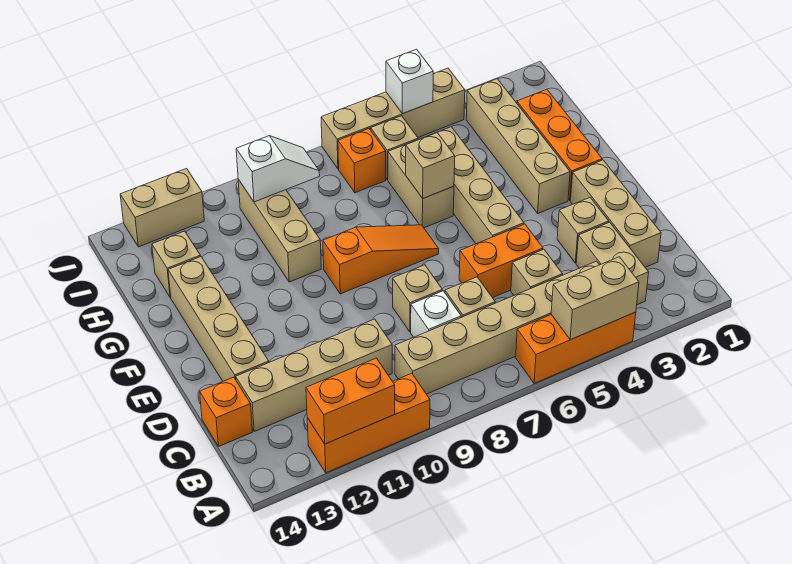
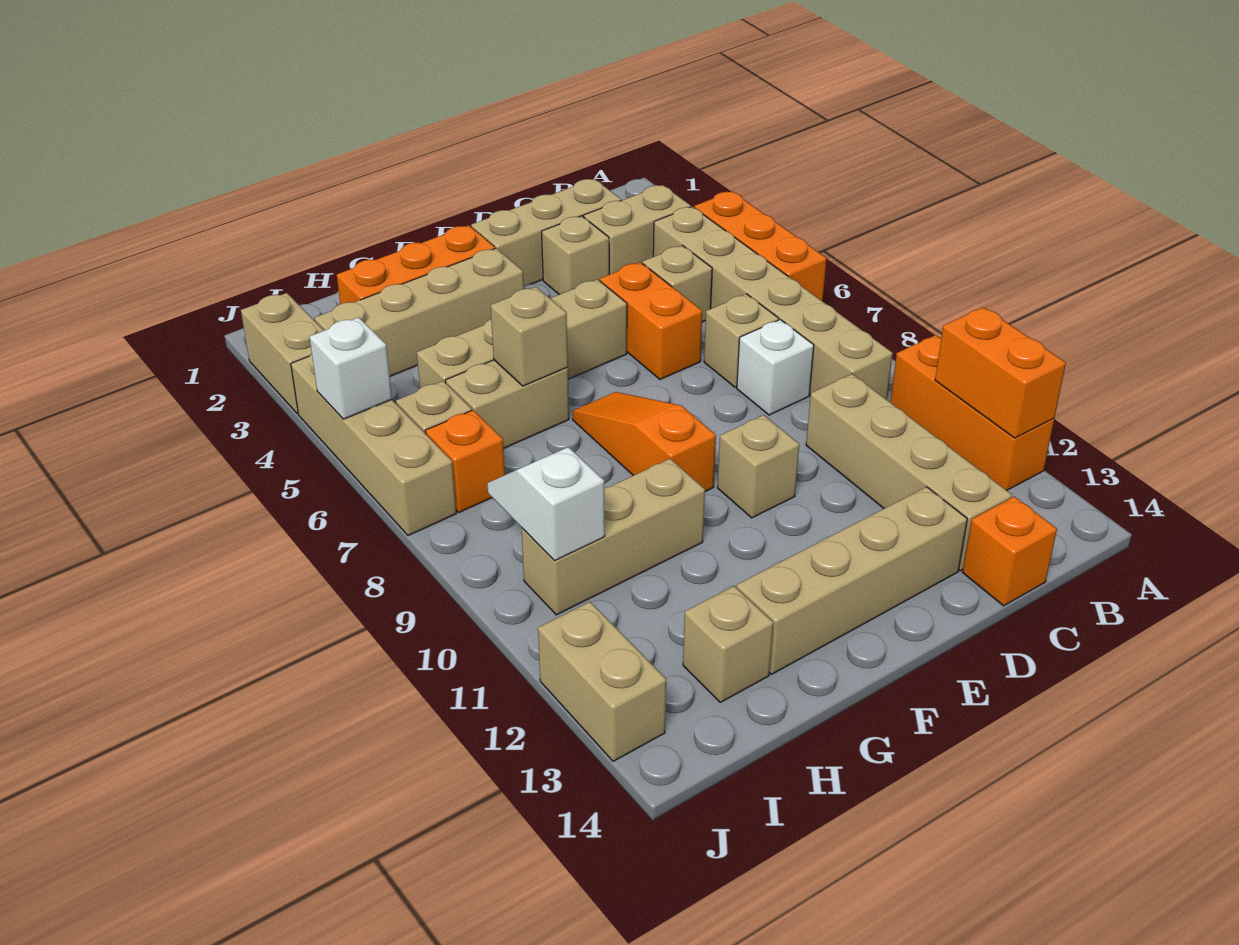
tan 1x2 brick [551,257,639,340] -> tan 1x2 brick moved to [241,293,324,414]
tan 1x1 brick [393,265,442,332] -> tan 1x1 brick moved to [717,415,799,518]

